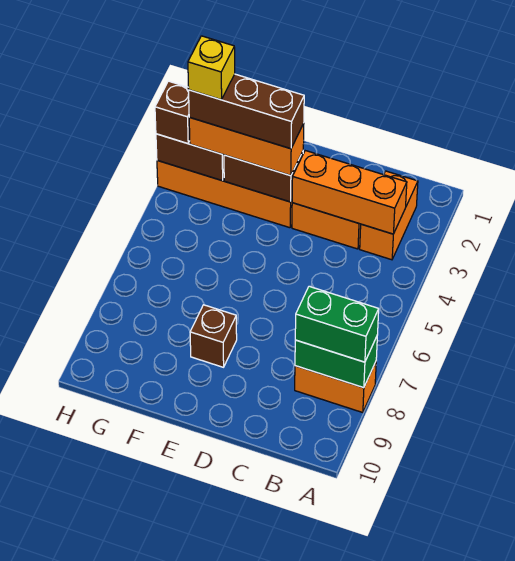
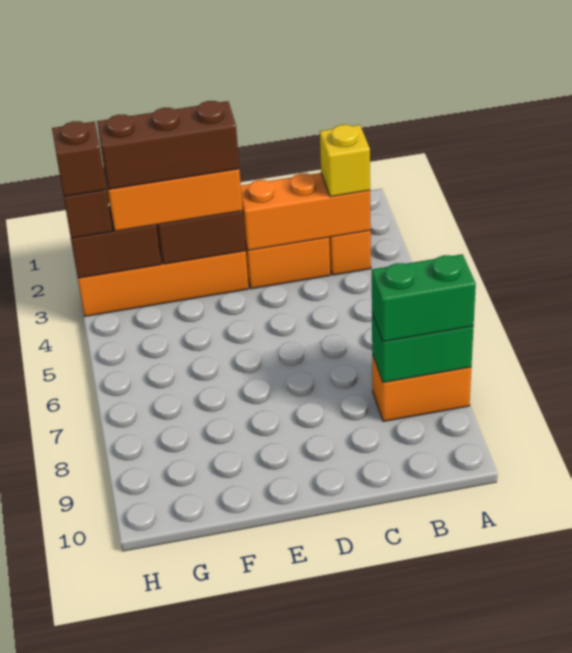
brown 1x1 brick [190,305,237,367] -> brown 1x1 brick moved to [52,121,106,196]
yellow 1x1 brick [188,36,235,100] -> yellow 1x1 brick moved to [320,125,370,197]

